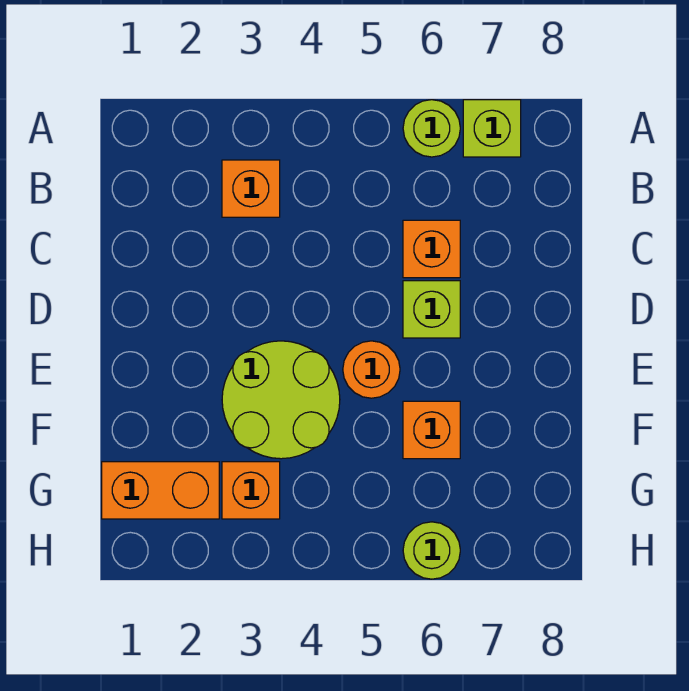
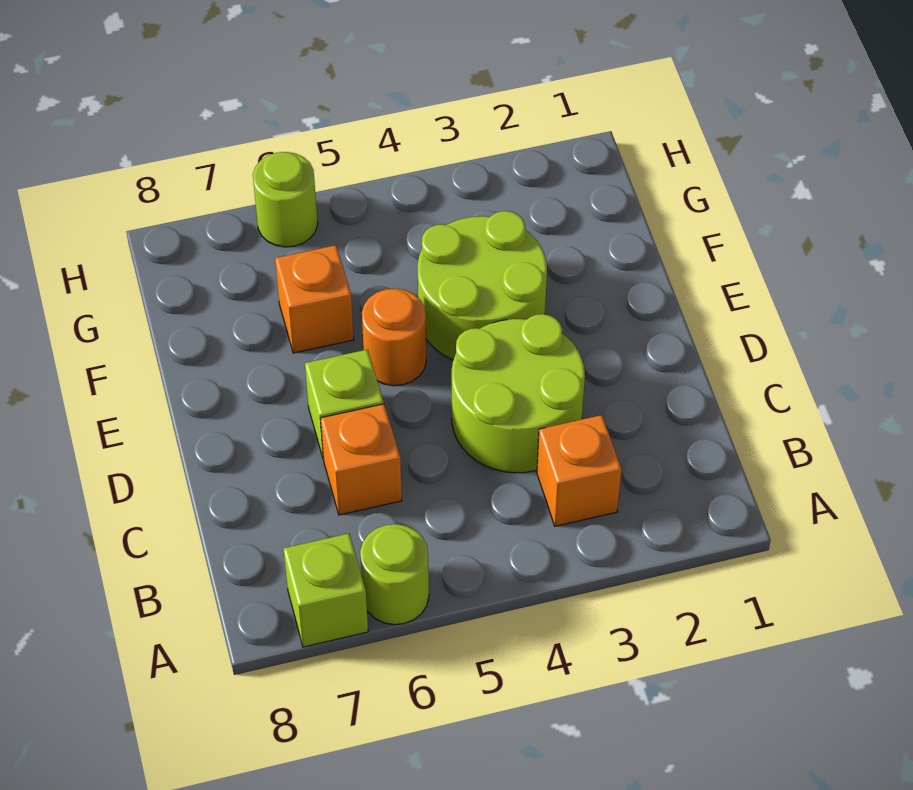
none -> lime 2x2 round brick [452,314,585,473]
orange 1x2 brick [102,462,219,519] -> none
orange 1x1 brick [222,462,280,519] -> none

